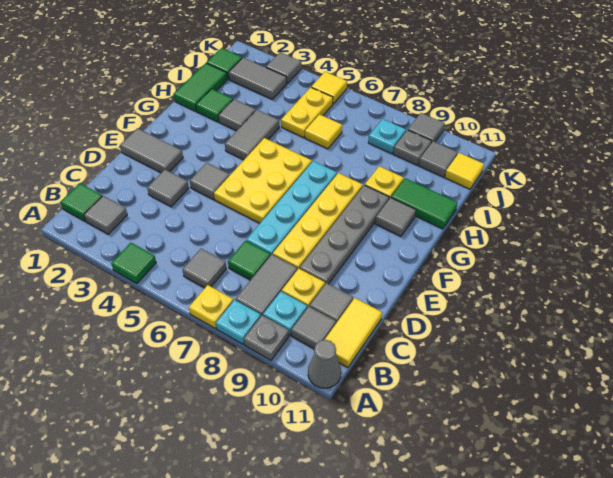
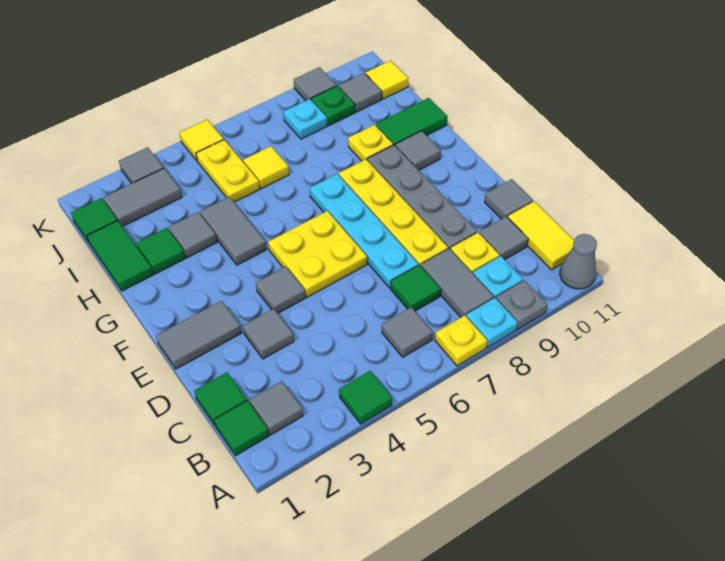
grey 1x1 tile [291,307,336,349] -> grey 1x1 tile moved to [485,179,533,219]
none -> green 1x1 tile [194,372,247,426]
yellow 2x3 plate [214,138,312,223] -> yellow 2x2 plate [268,211,367,297]
grey 1x1 plate [393,130,431,165] -> green 1x1 plate [311,86,355,125]

